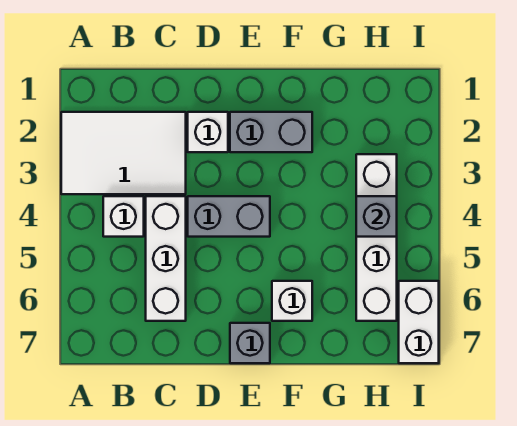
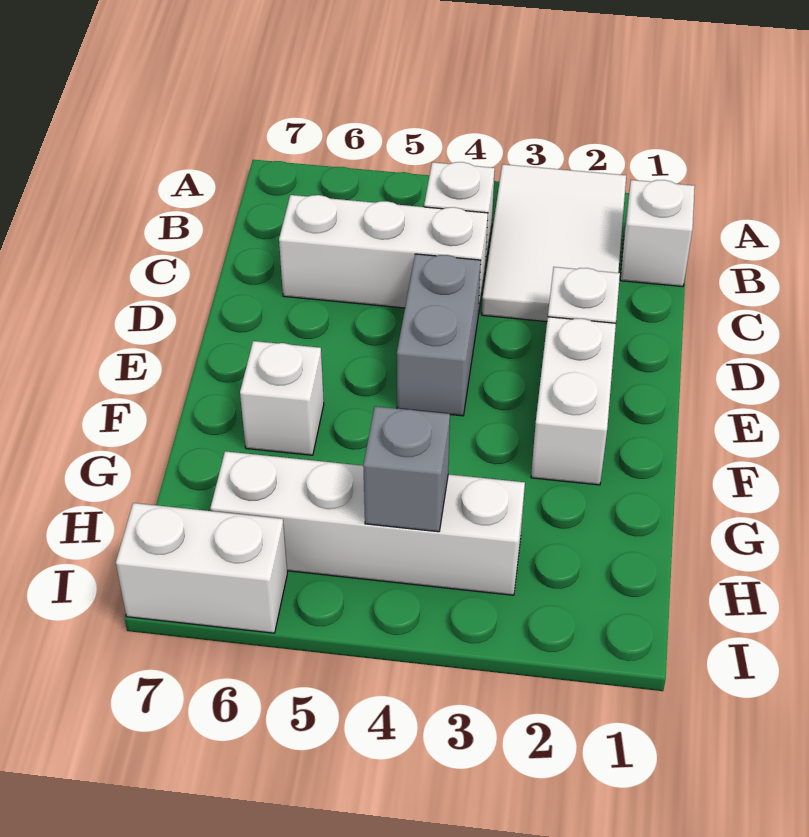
none -> white 1x1 brick [620,180,695,287]
grey 1x2 brick [230,112,312,152] -> white 1x2 brick [531,317,616,485]
grey 1x1 brick [230,323,270,363] -> none

